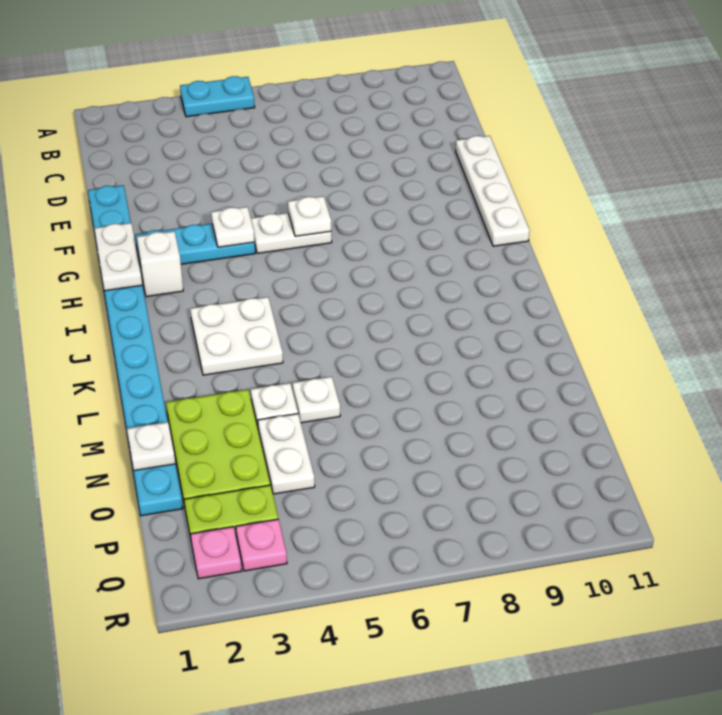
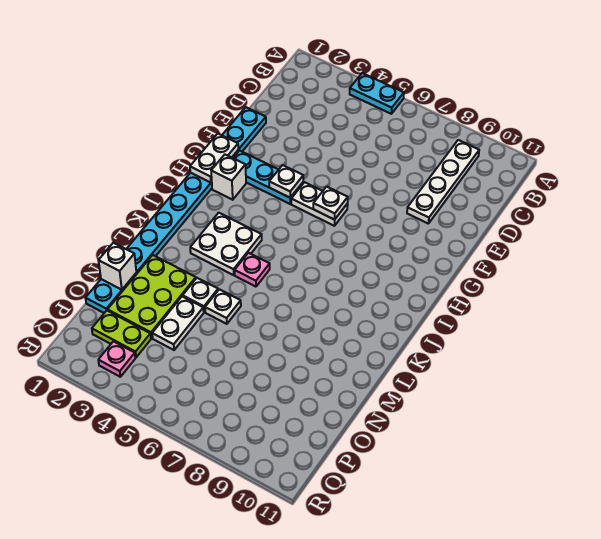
white 1x4 plate [456,136,530,246] -> white 1x4 plate moved to [407,140,479,224]
white 1x1 plate [127,422,175,471] -> white 1x1 brick [98,243,136,290]
pink 1x1 plate [191,527,242,579] -> pink 1x1 plate moved to [235,253,270,287]

